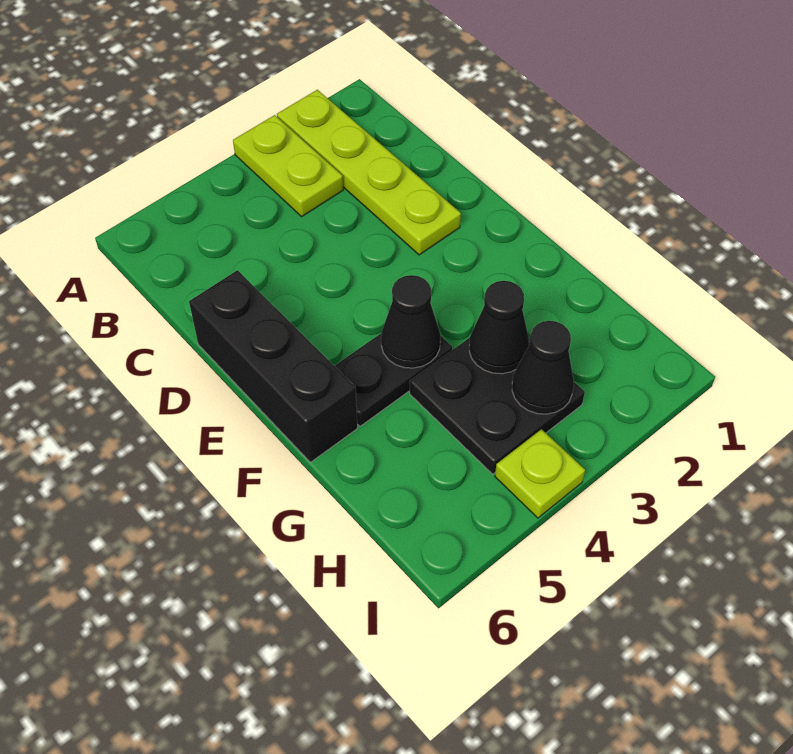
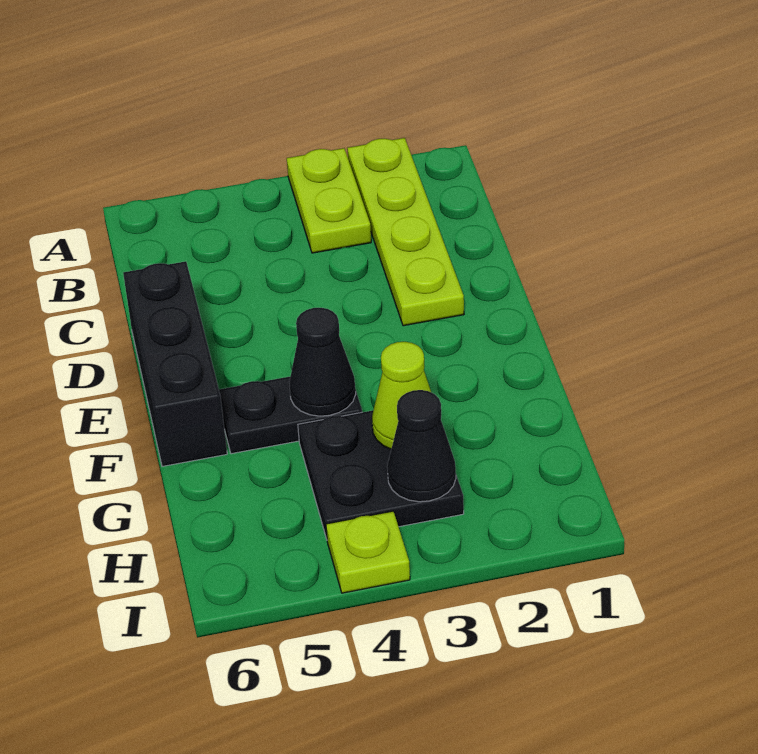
black 1x1 cone [469,281,529,374] -> lime 1x1 cone [372,342,431,449]

